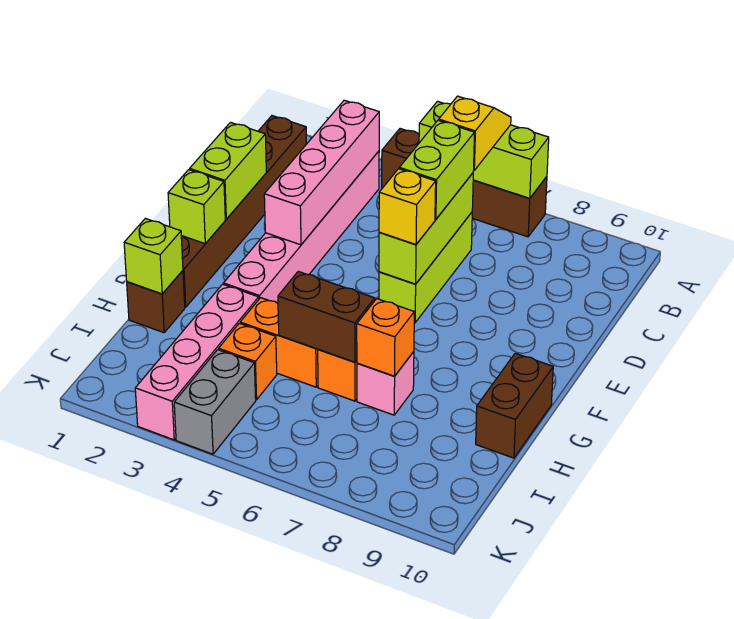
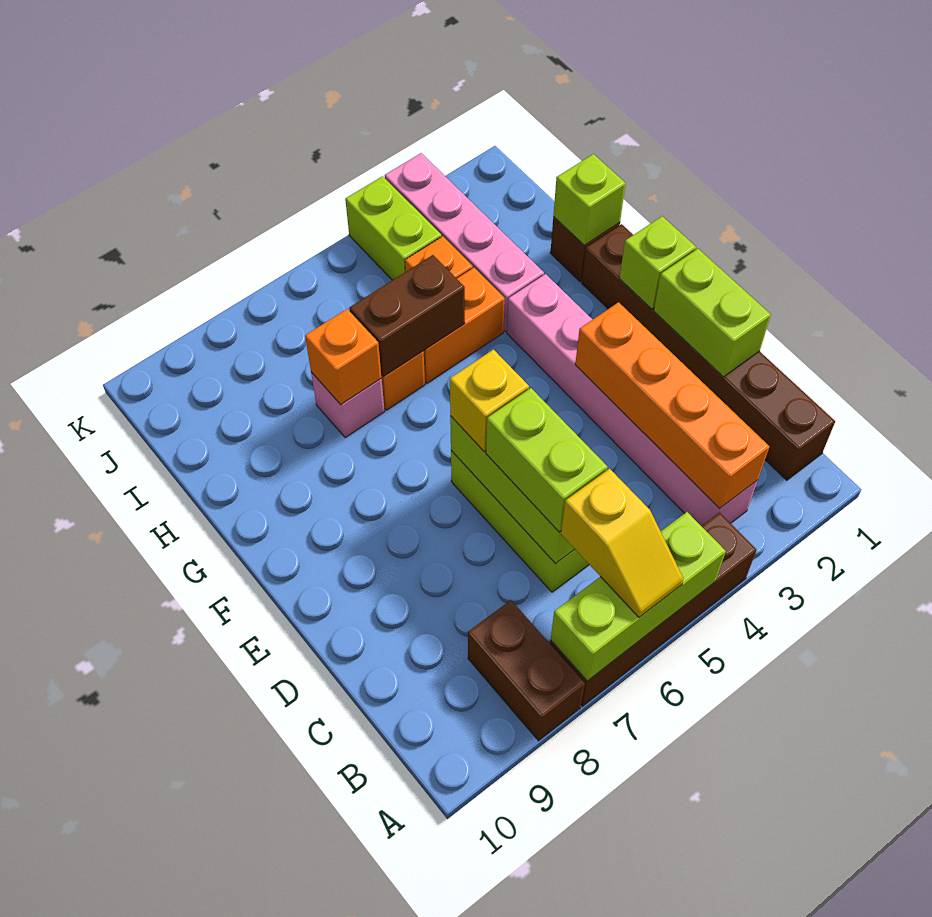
pink 1x4 brick [264,100,379,245] -> orange 1x4 brick [575,302,769,509]
brown 1x2 brick [476,353,553,458] -> brown 1x2 brick moved to [468,600,585,741]
grey 1x2 brick [174,350,256,454] -> lime 1x2 brick [345,176,441,280]

